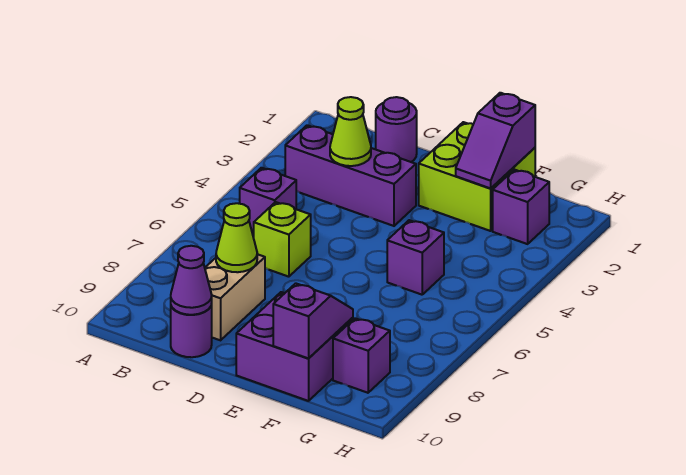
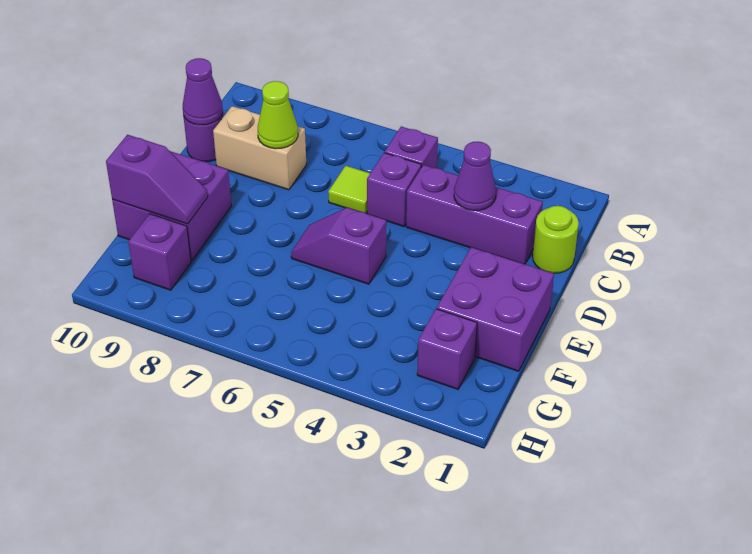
purple 1x3 brick [285,125,416,226] -> purple 1x3 brick turned to [406,165,543,264]
purple 1x1 round brick [376,97,417,162] -> lime 1x1 round brick [533,206,579,273]
lime 1x1 cone [330,97,371,166] -> purple 1x1 cone [454,142,496,210]
lime 1x1 brick [254,202,311,277] -> lime 1x1 tile [328,166,370,213]
lime 2x2 brick [419,122,535,231] -> purple 2x2 brick [437,247,554,371]
purple 1x2 slope [456,93,535,189] -> purple 1x2 slope moved to [291,208,386,284]
purple 1x1 brick [387,220,444,295] -> purple 1x1 brick moved to [367,153,421,227]

